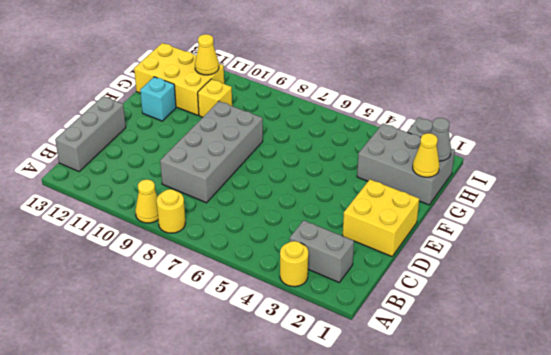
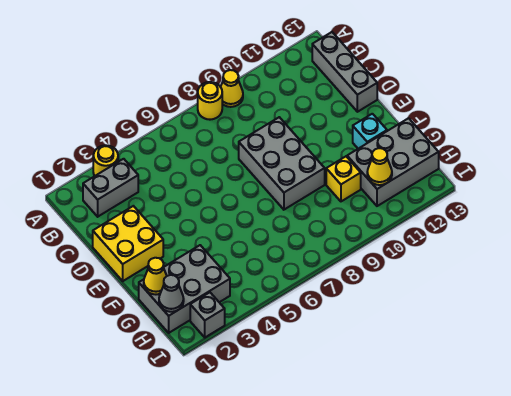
grey 2x4 brick [160,101,263,203] -> grey 2x3 brick [239,117,325,210]
yellow 2x3 brick [134,43,224,115] -> grey 2x3 brick [347,118,439,206]

